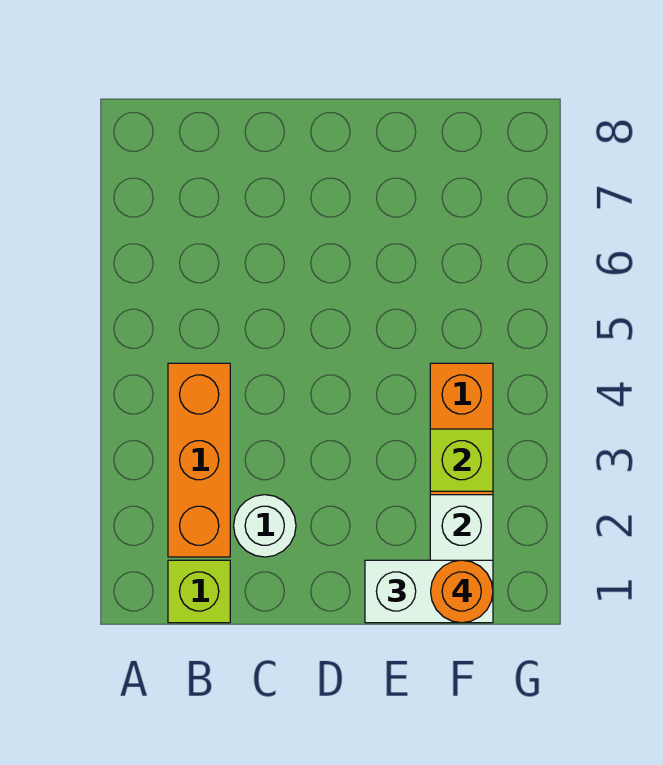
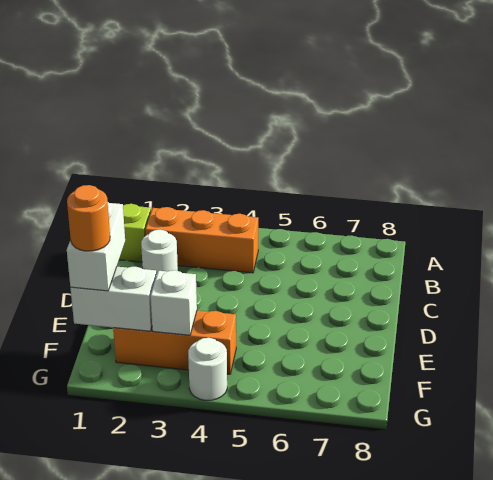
lime 1x1 brick [430,429,493,491] -> white 1x1 brick [151,270,197,335]
none -> white 1x1 round brick [188,338,227,400]

